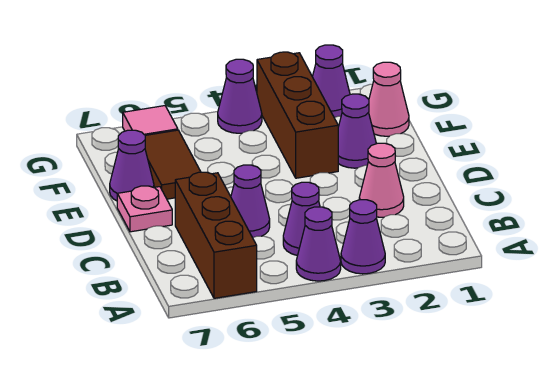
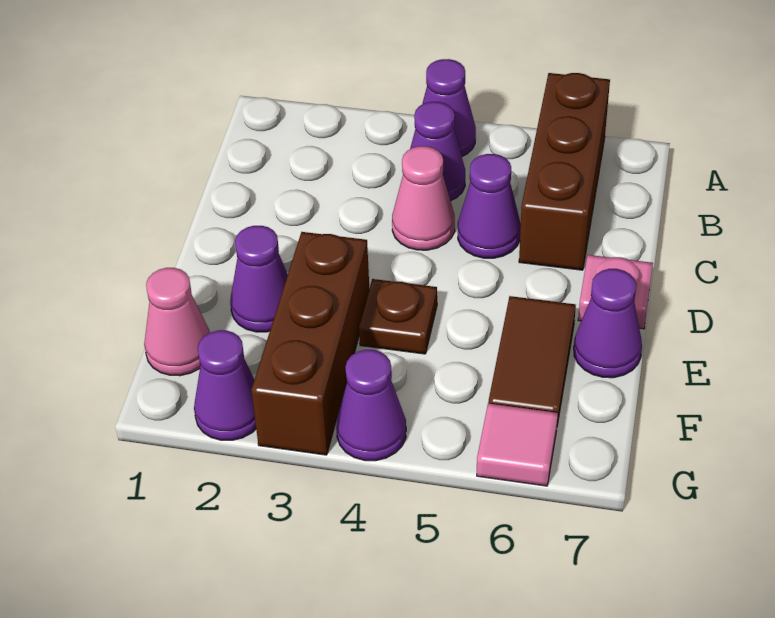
purple 1x1 cone [341,200,385,274] -> none
pink 1x1 cone [359,143,404,217] -> pink 1x1 cone moved to [392,146,455,250]
none -> brown 1x1 plate [359,279,437,354]

